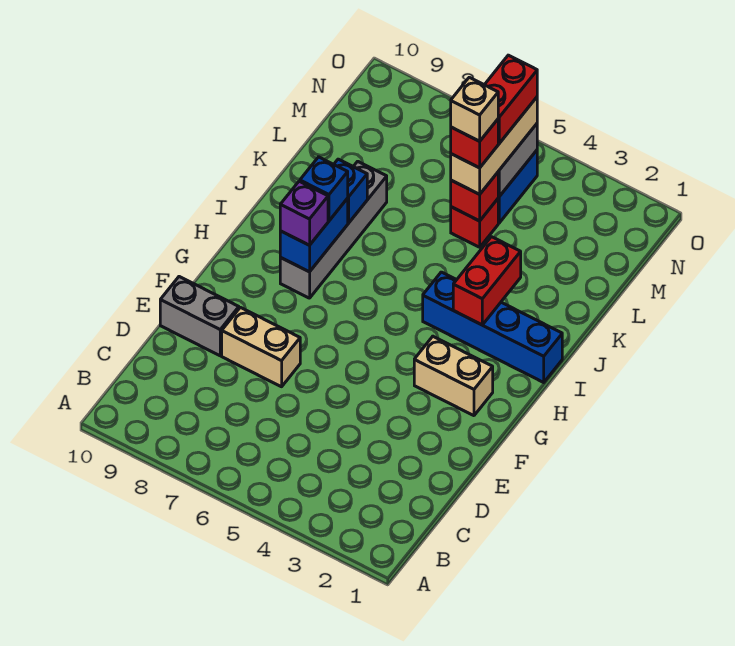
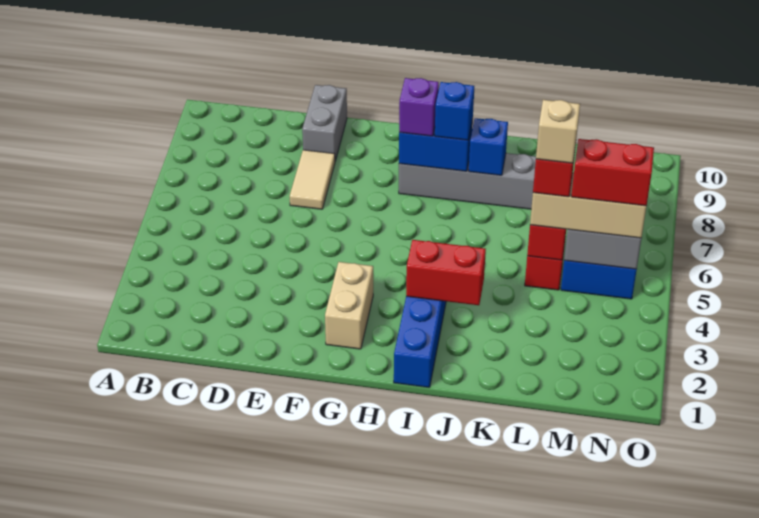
tan 1x2 brick [222,307,300,387] -> tan 1x2 tile [290,150,335,209]

